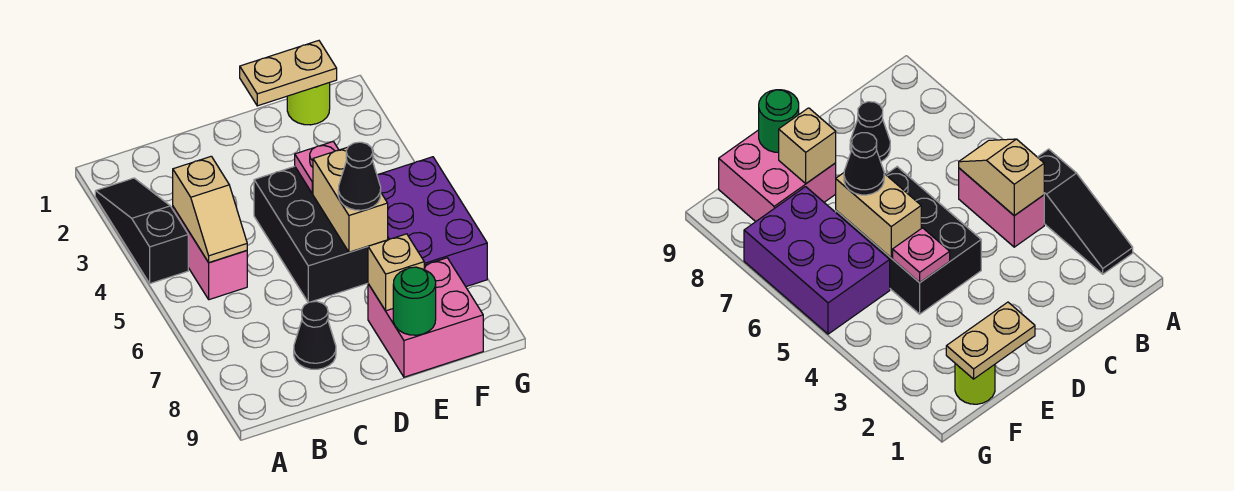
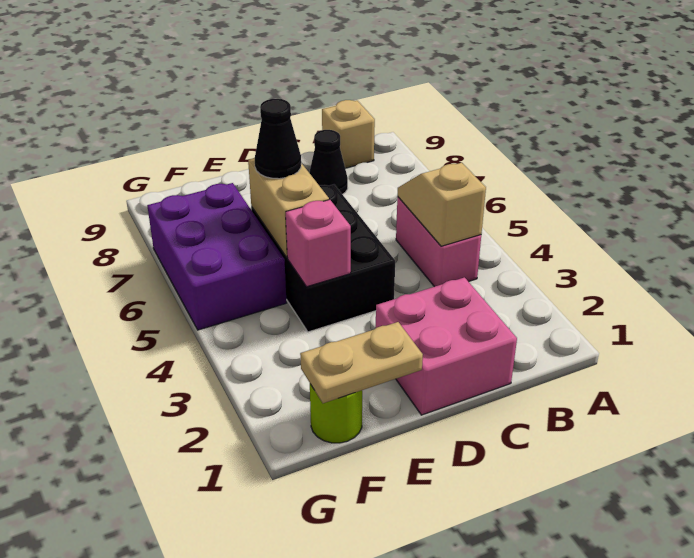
black 1x3 slope [95,178,188,283] -> none
pink 1x1 plate [295,142,339,194] -> pink 1x1 brick [286,200,351,287]
pink 2x2 brick [368,258,483,377] -> pink 2x2 brick moved to [376,277,517,415]
tan 1x1 brick [368,234,424,311] -> tan 1x1 brick moved to [322,100,375,168]
green 1x1 round brick [393,267,436,335] -> none

